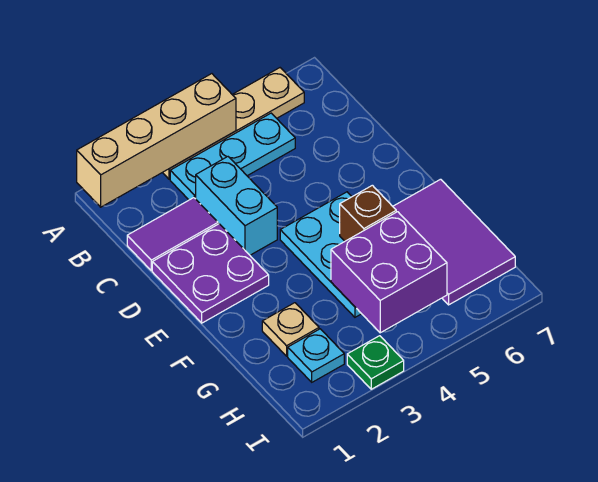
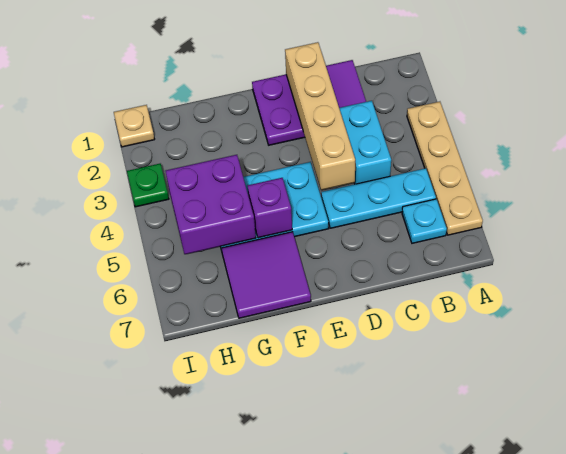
tan 1x4 brick [77,74,236,207] -> tan 1x4 brick moved to [285,42,355,190]
cyan 1x3 plate [170,113,295,200] -> cyan 1x3 plate turned to [321,168,436,228]
cyan 1x2 brick [196,157,277,255] -> cyan 1x2 brick turned to [339,101,391,184]
brown 1x1 brick [340,185,396,241] -> purple 1x1 brick [248,178,292,238]
purple 2x3 tile [393,179,515,305] -> purple 2x2 tile [222,232,311,318]
tan 1x1 plate [262,303,319,356] -> tan 1x1 plate moved to [114,105,155,147]
cyan 1x1 plate [288,329,344,382] -> cyan 1x1 plate moved to [402,199,447,243]

